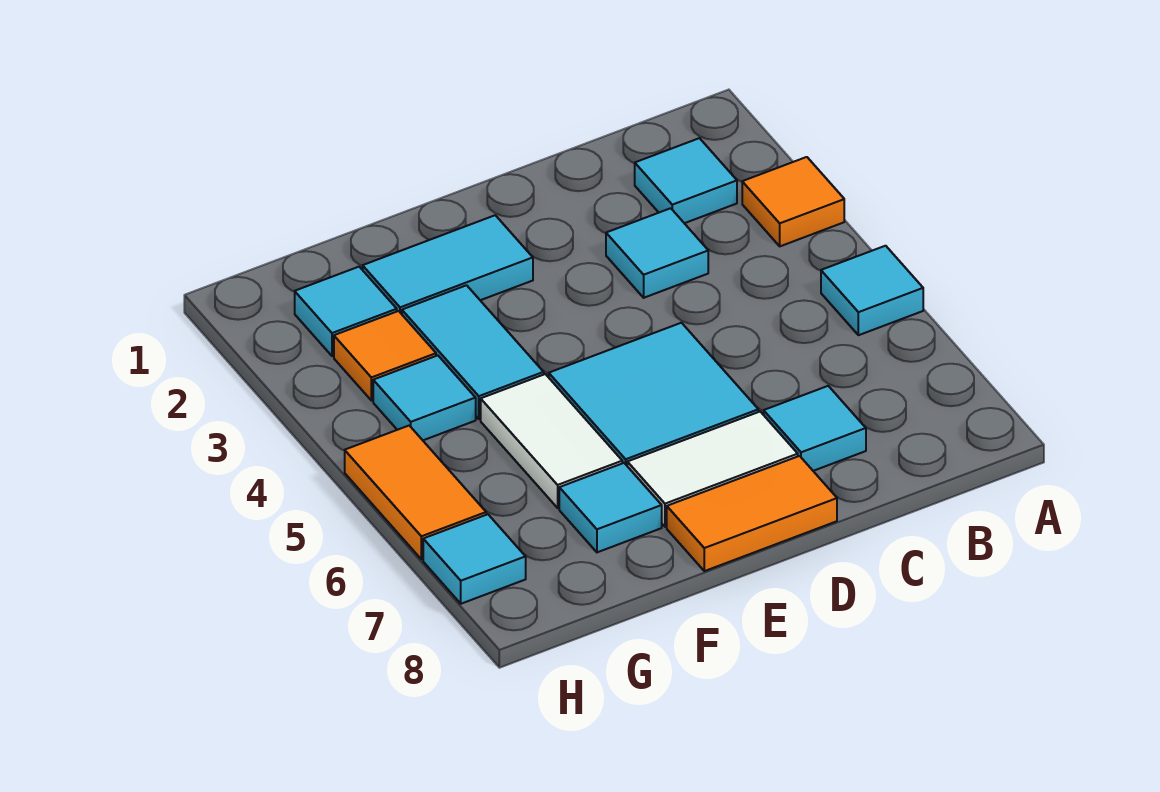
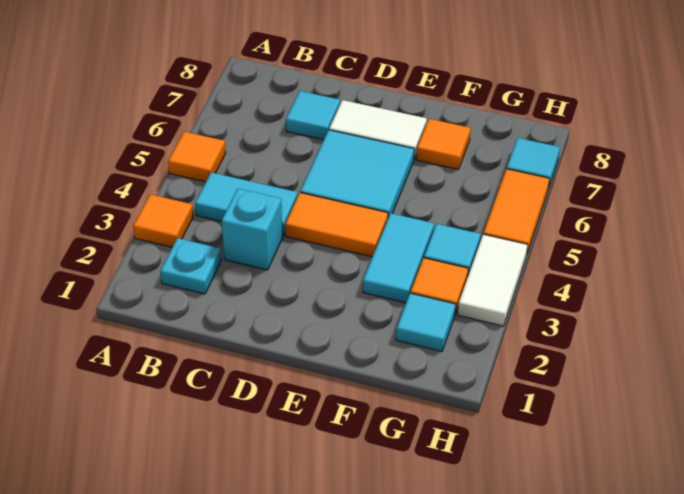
cyan 1x1 tile [821,246,923,335] -> orange 1x1 tile [168,132,226,182]
cyan 1x1 tile [635,138,737,223] -> cyan 1x1 plate [160,238,221,294]
cyan 1x1 tile [606,208,708,298] -> cyan 1x1 brick [222,189,283,270]
orange 1x2 tile [667,456,837,571] -> orange 1x2 tile moved to [285,193,388,257]
cyan 1x2 tile [363,215,533,314] -> cyan 1x2 tile moved to [195,172,298,236]
white 1x2 tile [481,374,622,508] -> white 1x2 tile moved to [458,234,528,326]
cyan 1x1 tile [559,463,662,552] -> orange 1x1 tile [416,119,471,169]

